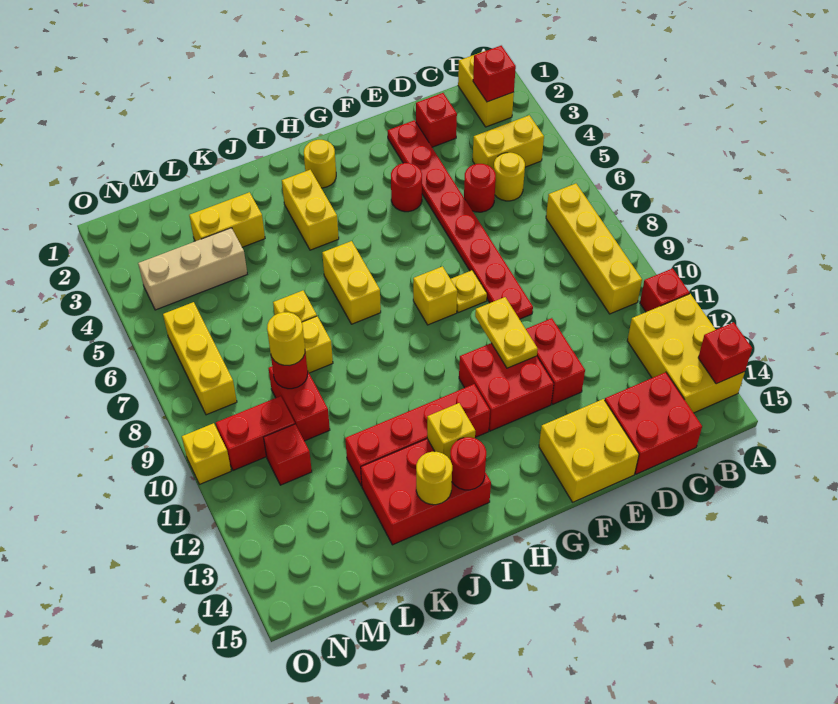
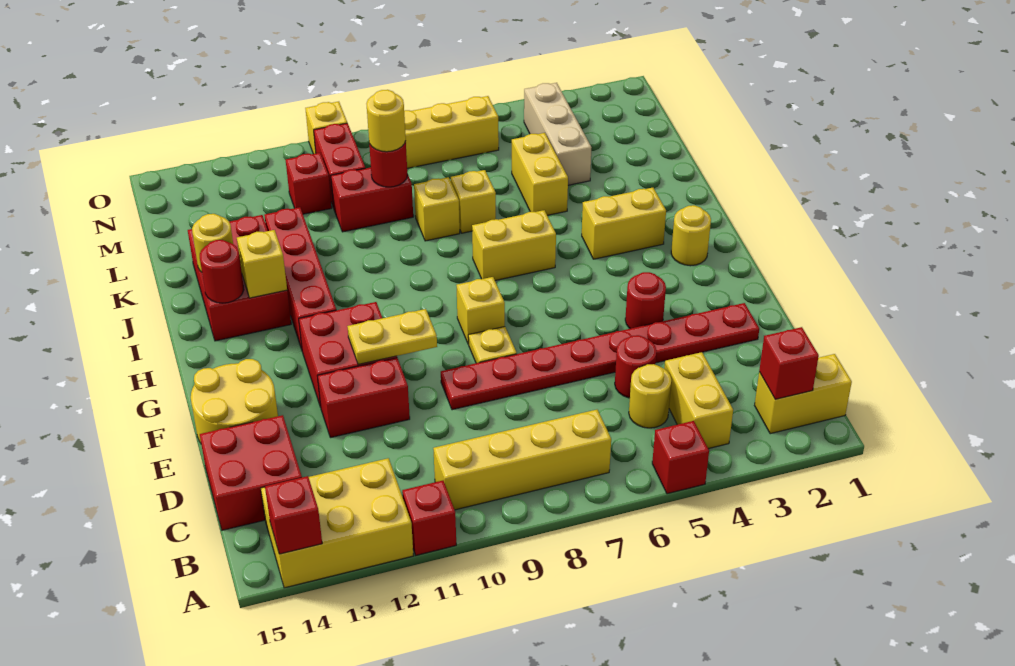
red 1x1 brick [416,93,457,147] -> red 1x1 brick moved to [652,421,709,494]
yellow 2x2 brick [539,399,639,502] -> yellow 2x2 round brick [191,359,278,443]
yellow 1x2 brick [189,192,265,247] -> yellow 1x2 brick moved to [512,133,568,215]

